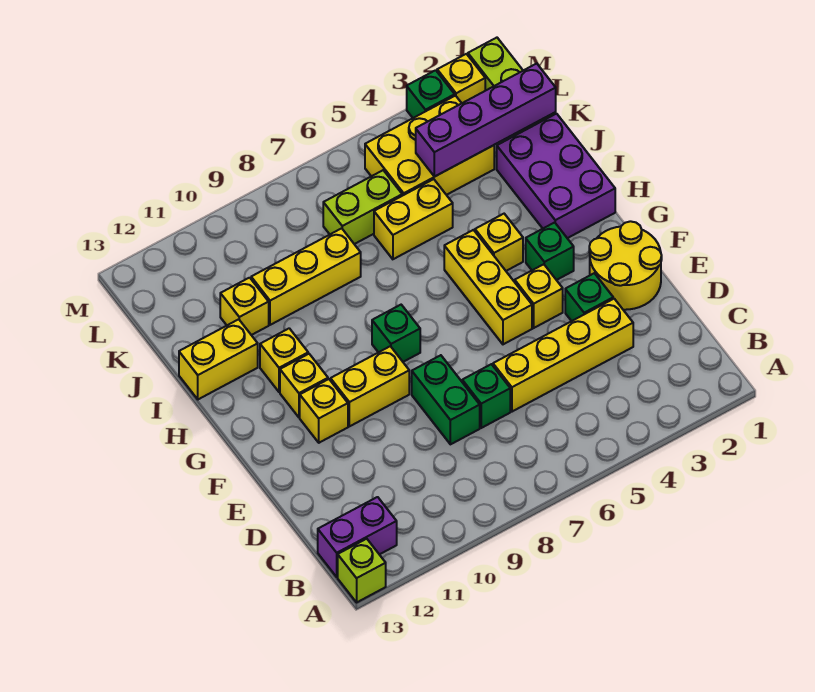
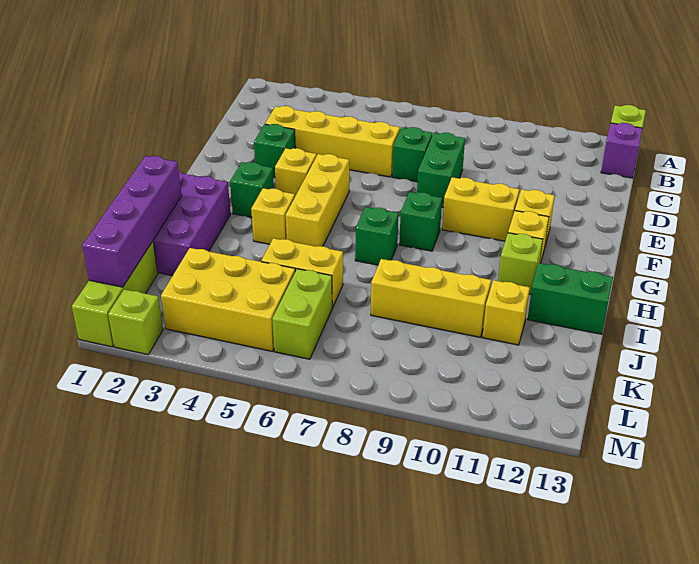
purple 1x2 brick [318,497,397,577] -> purple 1x1 brick [601,123,642,178]
yellow 2x2 round brick [589,221,662,310] -> none
yellow 1x1 brick [260,328,308,392] -> lime 1x1 brick [498,233,543,294]
yellow 1x2 brick [179,319,258,399] -> green 1x2 brick [528,263,613,334]
purple 1x4 brick [416,64,556,177] -> purple 1x4 brick turned to [82,156,182,287]
lime 1x2 brick [323,170,402,244] -> lime 1x2 brick turned to [272,269,333,359]
yellow 1x1 brick [437,54,485,103] -> lime 1x1 brick [108,289,163,355]
green 1x1 brick [407,70,455,118] -> green 1x1 brick moved to [355,207,398,265]

